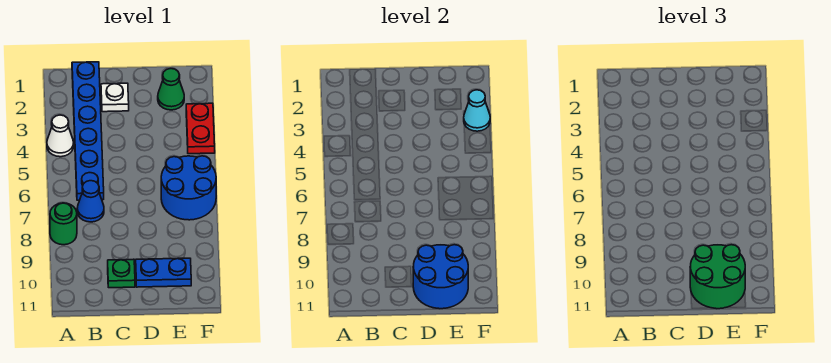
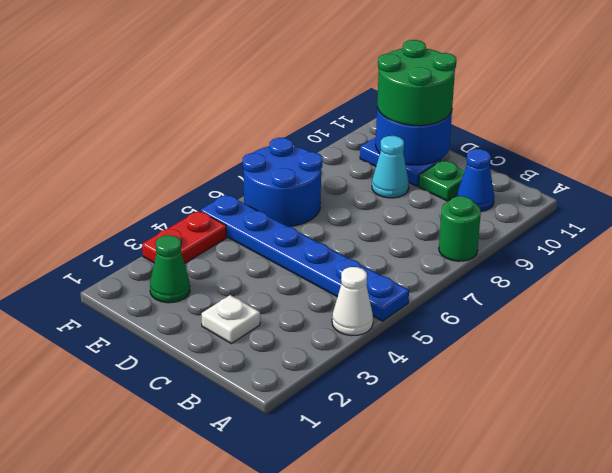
blue 1x6 plate [72,62,104,200] -> blue 1x6 plate turned to [200,194,409,321]
blue 1x1 cone [77,181,104,222] -> blue 1x1 cone moved to [457,149,494,212]
cyan 1x1 cone [464,90,490,131] -> cyan 1x1 cone moved to [372,136,409,198]

